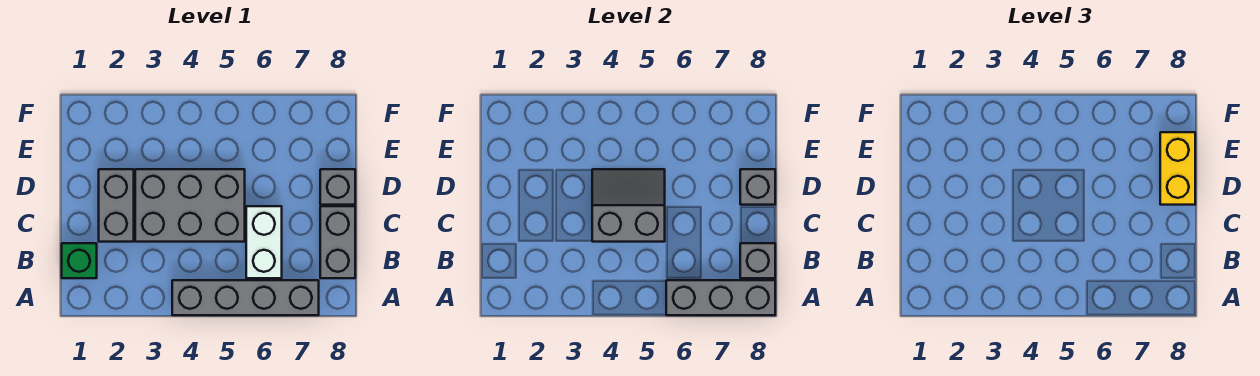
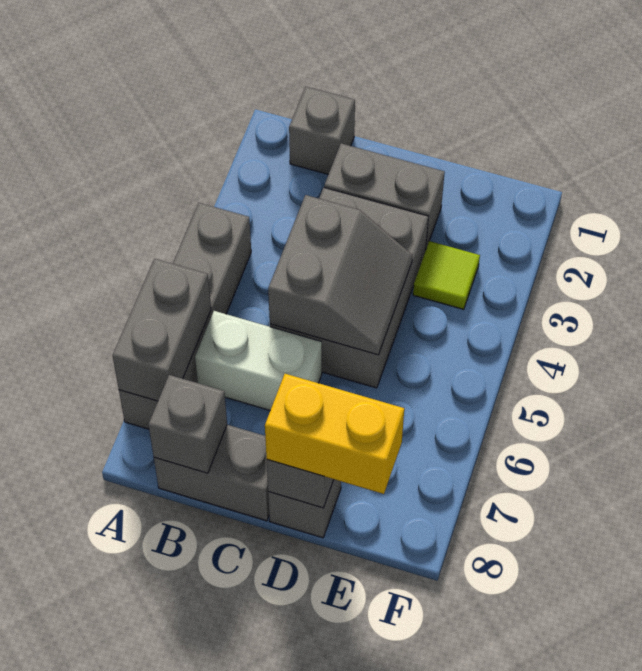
grey 1x3 brick [666,280,775,315] -> grey 1x2 brick [113,259,211,401]
green 1x1 brick [62,243,97,278] -> grey 1x1 brick [289,87,355,174]
none -> lime 1x1 tile [413,241,480,309]

